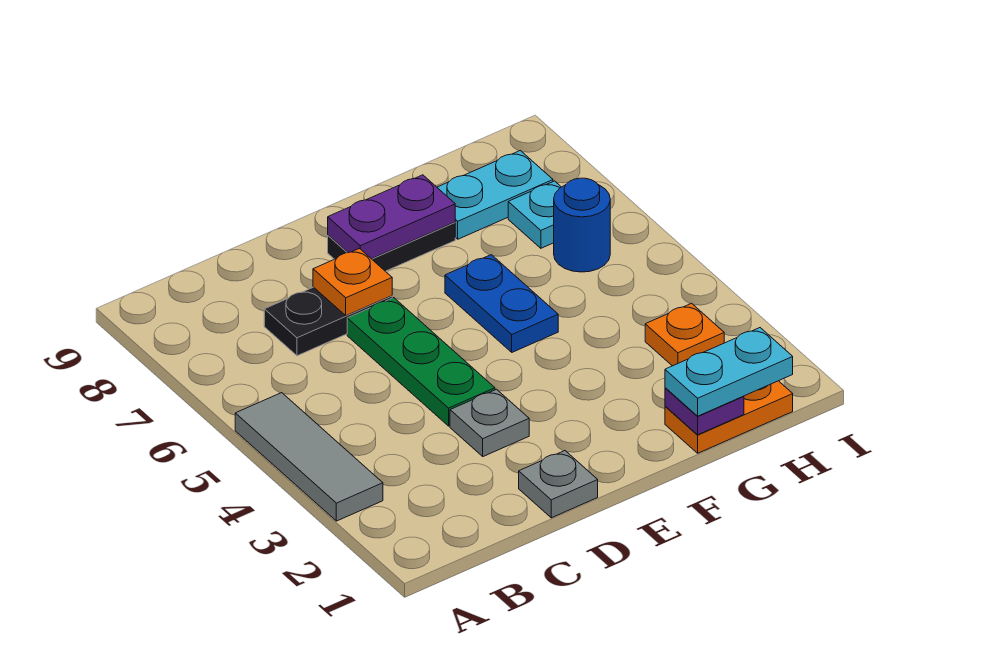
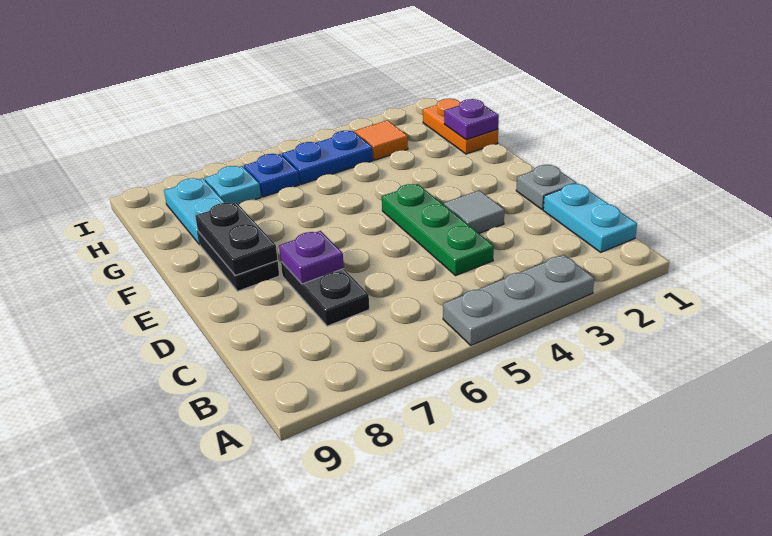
grey 1x3 tile [235,393,383,521] -> grey 1x3 plate [443,255,594,345]
grey 1x1 plate [450,389,529,456] -> grey 1x1 tile [444,190,504,233]
green 1x3 plate [347,298,495,426] -> green 1x3 plate turned to [382,184,494,275]
orange 1x1 plate [313,249,392,316] -> purple 1x1 plate [279,231,344,284]
purple 1x2 plate [328,175,455,259] -> black 1x2 plate [195,202,278,276]
blue 1x2 plate [445,255,558,352] -> blue 1x2 plate moved to [282,131,373,184]
cyan 1x2 plate [665,328,793,416] -> cyan 1x2 plate moved to [543,184,637,252]
orange 1x1 plate [645,303,724,366] -> orange 1x1 tile [355,120,408,160]
blue 1x1 round brick [554,178,610,272] -> blue 1x1 plate [244,154,299,197]

